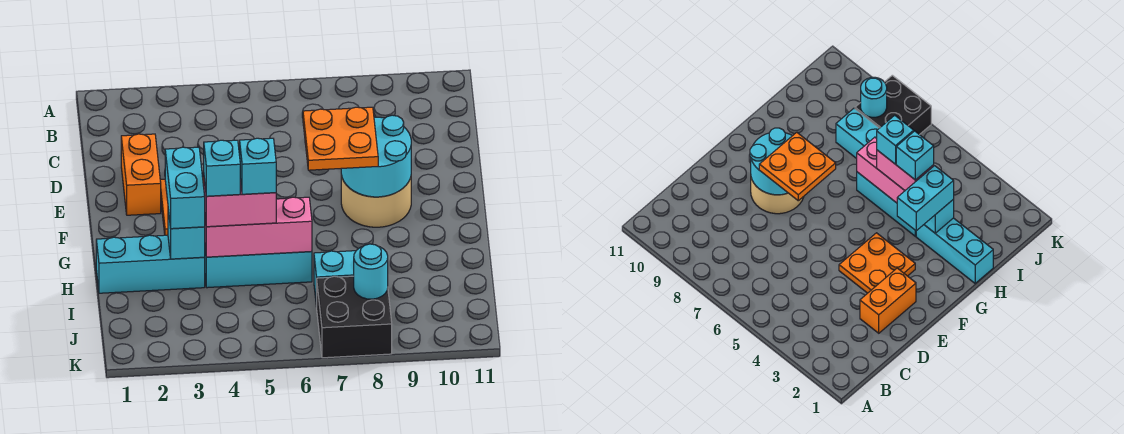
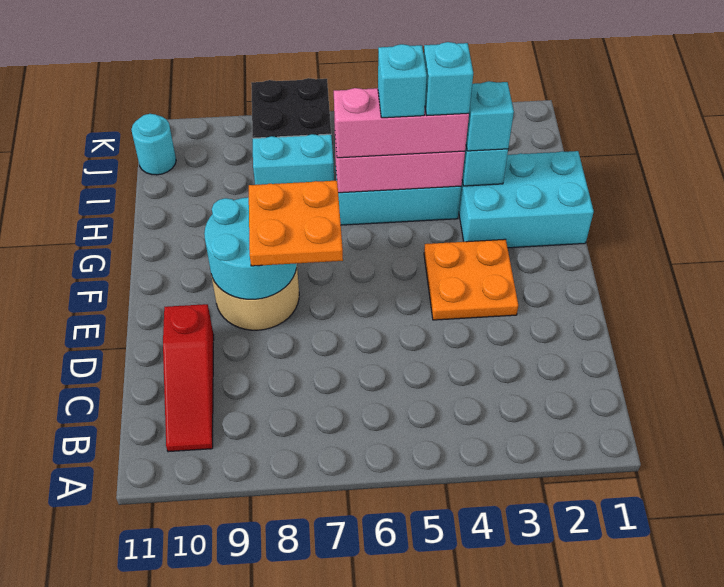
none -> red 1x3 slope [163,304,214,452]
orange 1x2 brick [121,134,161,215] -> none
cyan 1x2 brick [165,147,205,229] -> cyan 1x1 brick [466,81,514,151]
cyan 1x3 brick [96,235,205,293] -> cyan 2x3 brick [459,151,594,248]
pink 1x2 brick [203,179,276,227] -> pink 1x3 brick [334,88,469,158]
cyan 1x1 round brick [354,244,388,299] -> cyan 1x1 round brick moved to [131,114,176,175]

